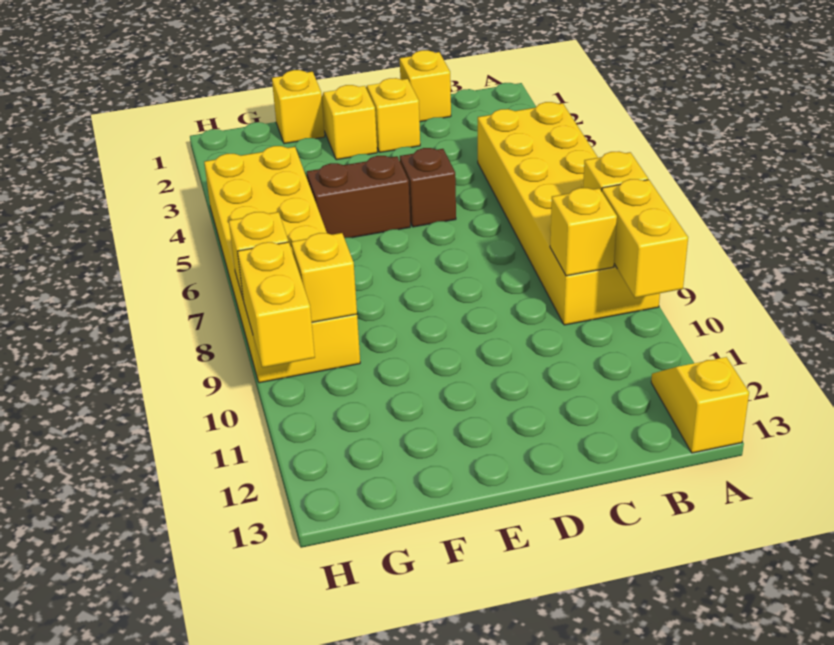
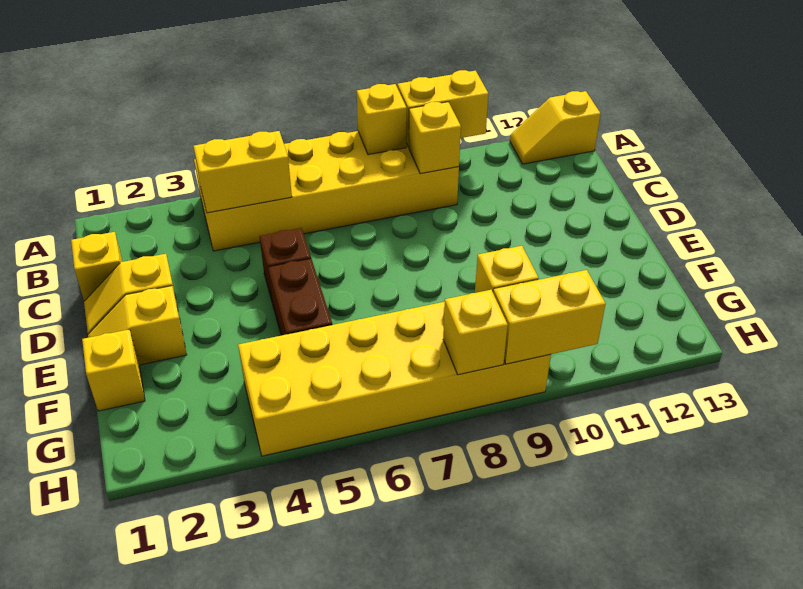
none -> yellow 1x2 brick [193,131,292,213]

